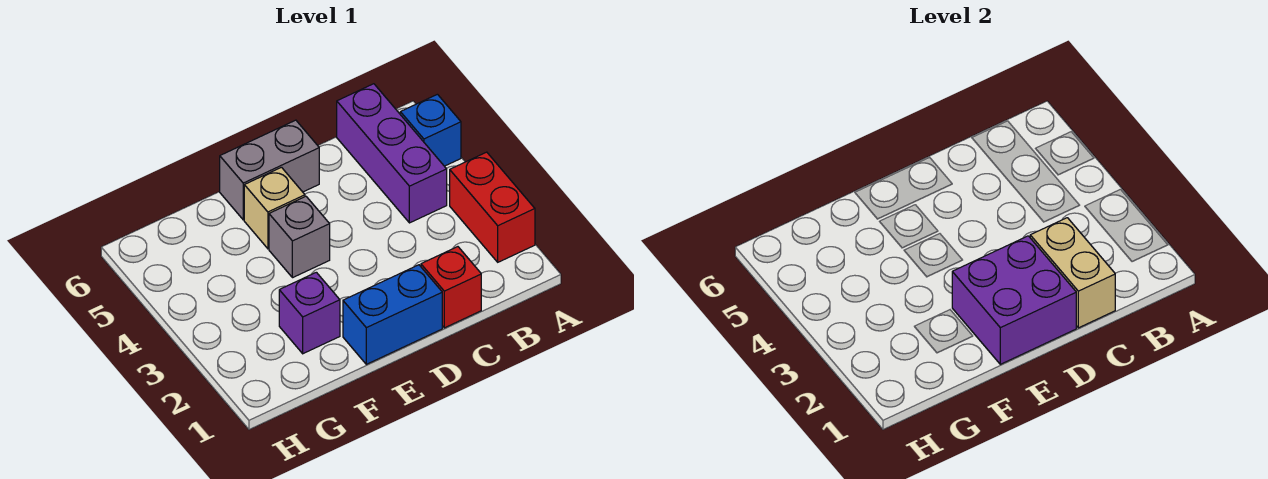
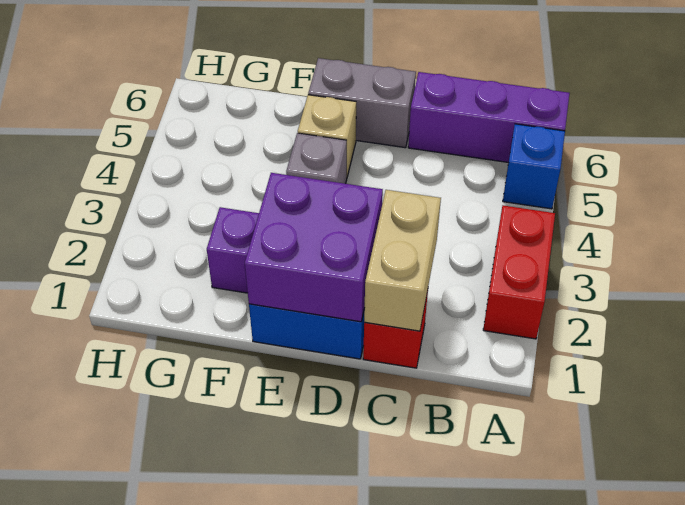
purple 1x3 brick [337,84,447,223] -> purple 1x3 brick turned to [408,72,570,163]

